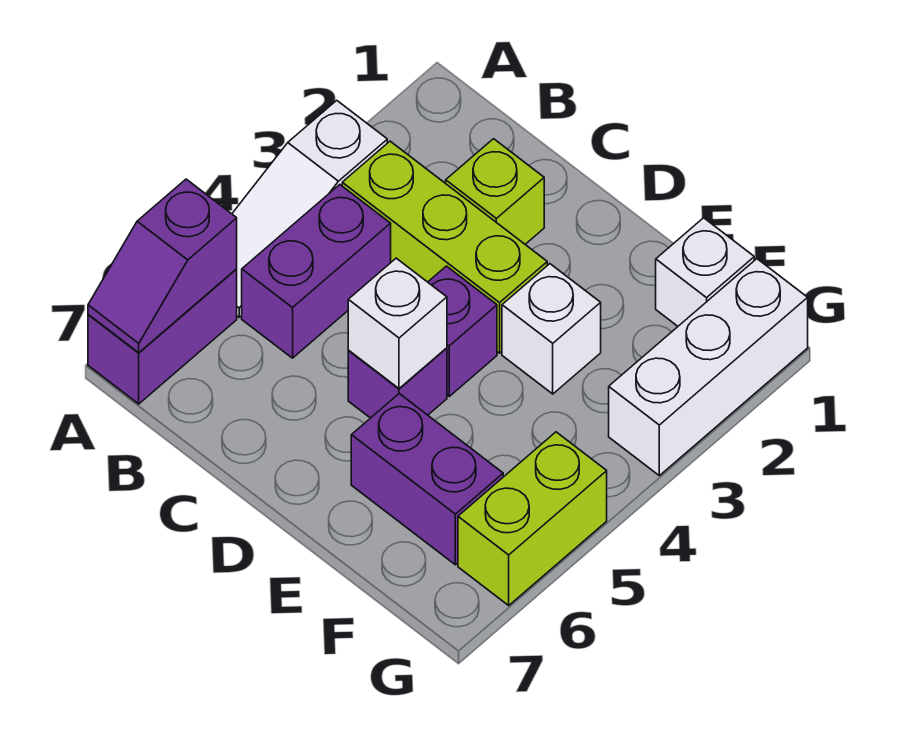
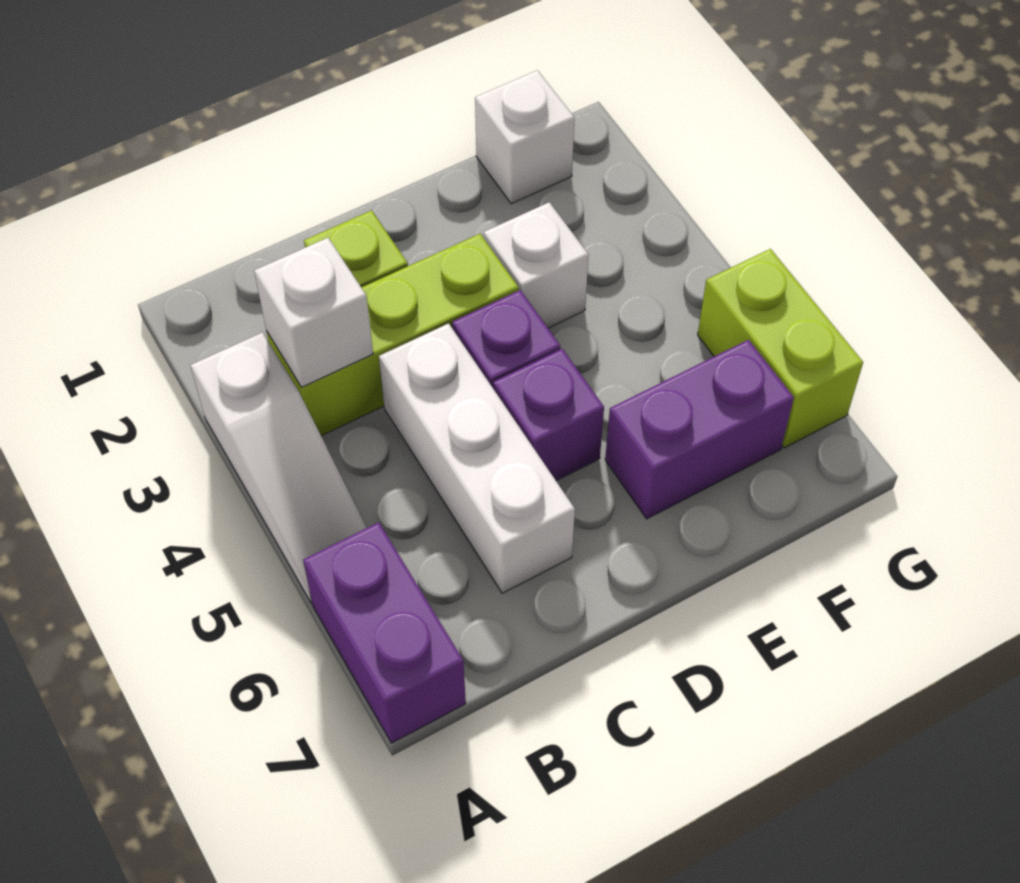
purple 1x2 slope [88,179,237,353] -> none
purple 1x2 brick [242,185,391,358] -> none
white 1x1 brick [348,258,447,389] -> white 1x1 brick moved to [254,238,373,387]
white 1x3 brick [609,259,808,475] -> white 1x3 brick moved to [379,323,575,593]

